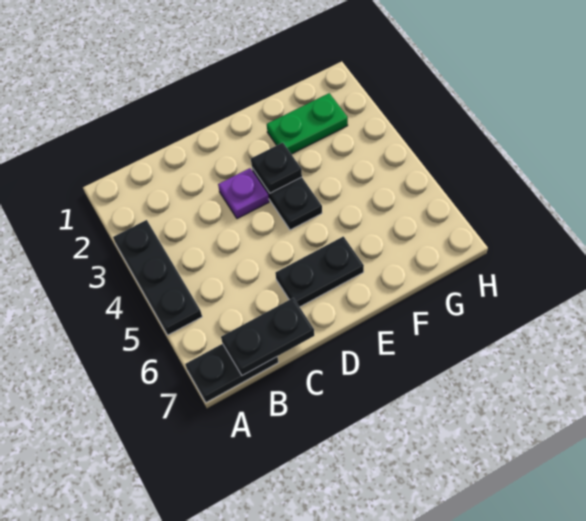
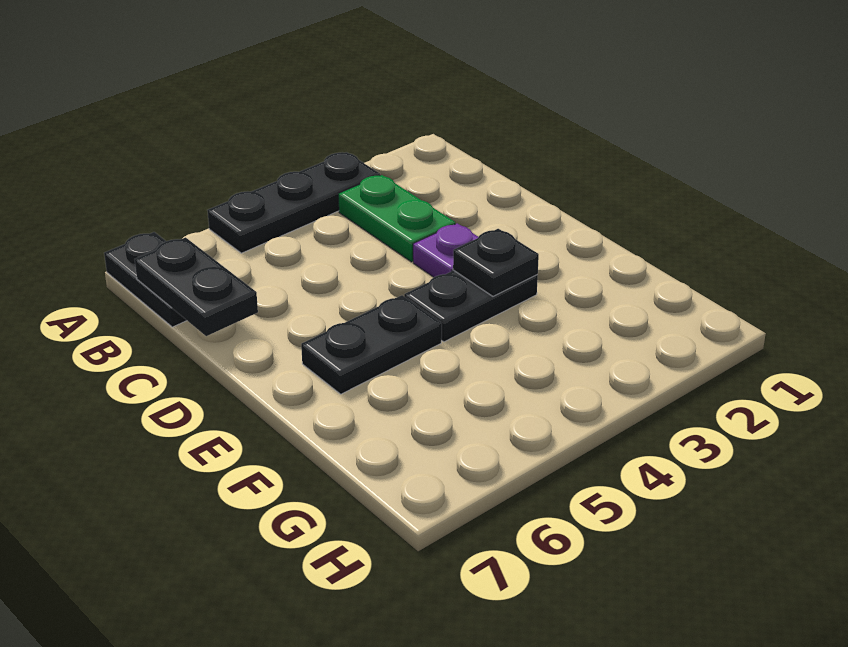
black 1x2 plate [275,236,364,307] -> black 1x2 plate turned to [301,295,442,394]
green 1x2 plate [267,93,348,154] -> green 1x2 plate moved to [338,175,455,262]

